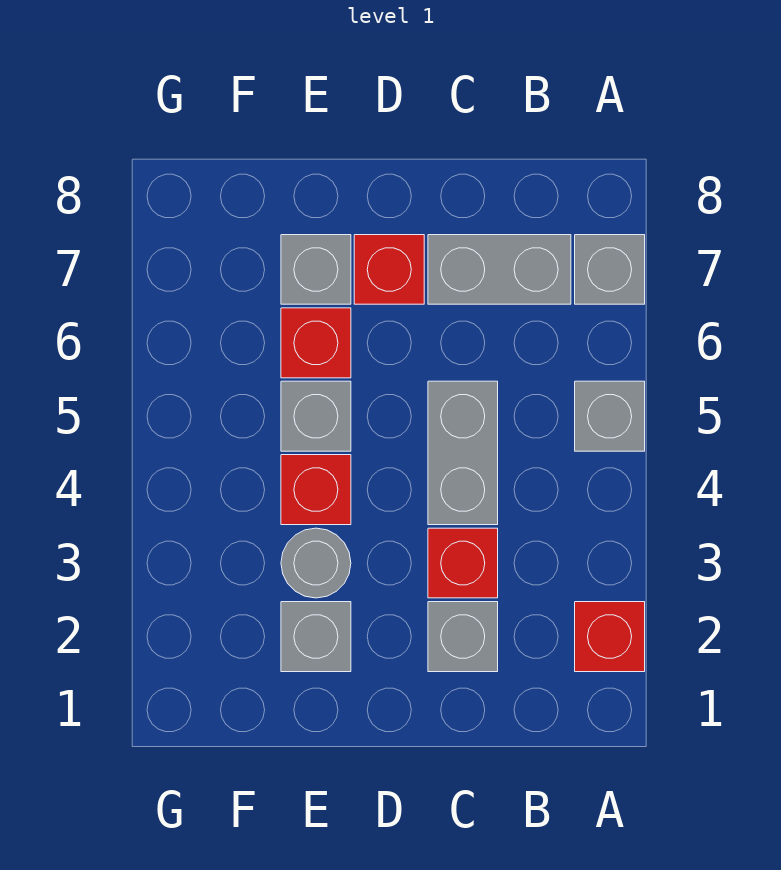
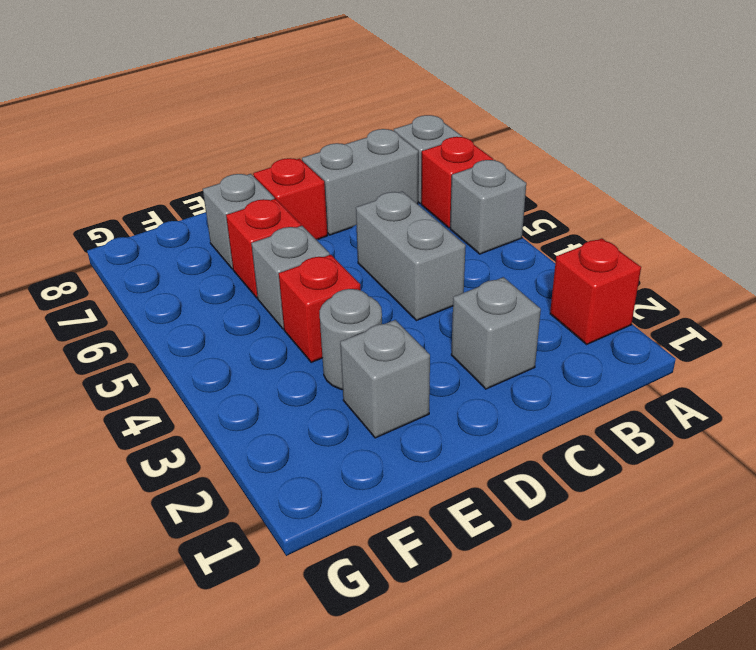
red 1x1 brick [428,528,498,598] -> red 1x1 brick moved to [421,137,493,228]

